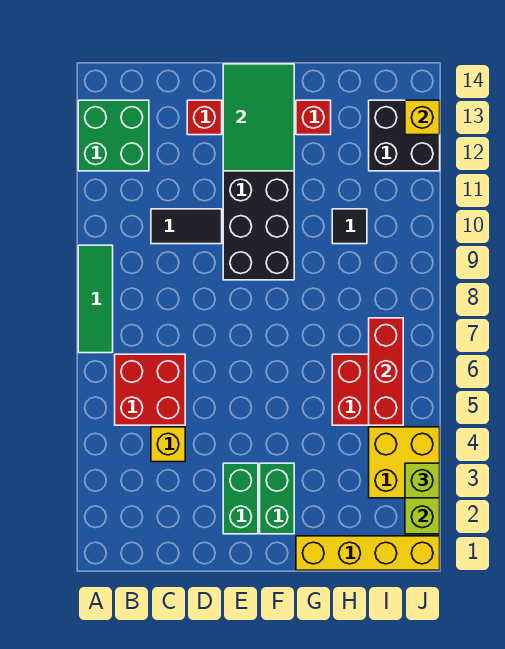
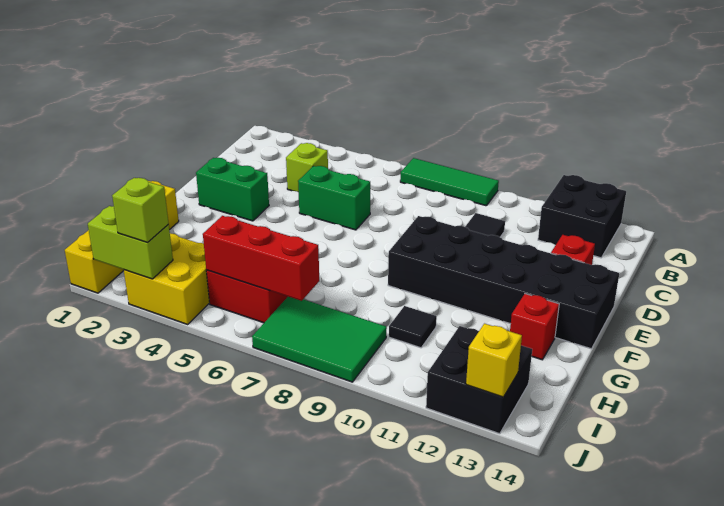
green 2x2 brick [78,100,149,171] -> black 2x2 brick [538,175,626,258]
red 2x2 brick [115,354,185,425] -> none
yellow 1x1 brick [151,427,185,462] -> lime 1x1 brick [286,143,328,192]
green 2x3 tile [223,64,294,171] -> green 2x3 tile moved to [252,297,387,382]
green 1x2 brick [260,463,294,534] -> green 1x2 brick moved to [298,166,370,230]

